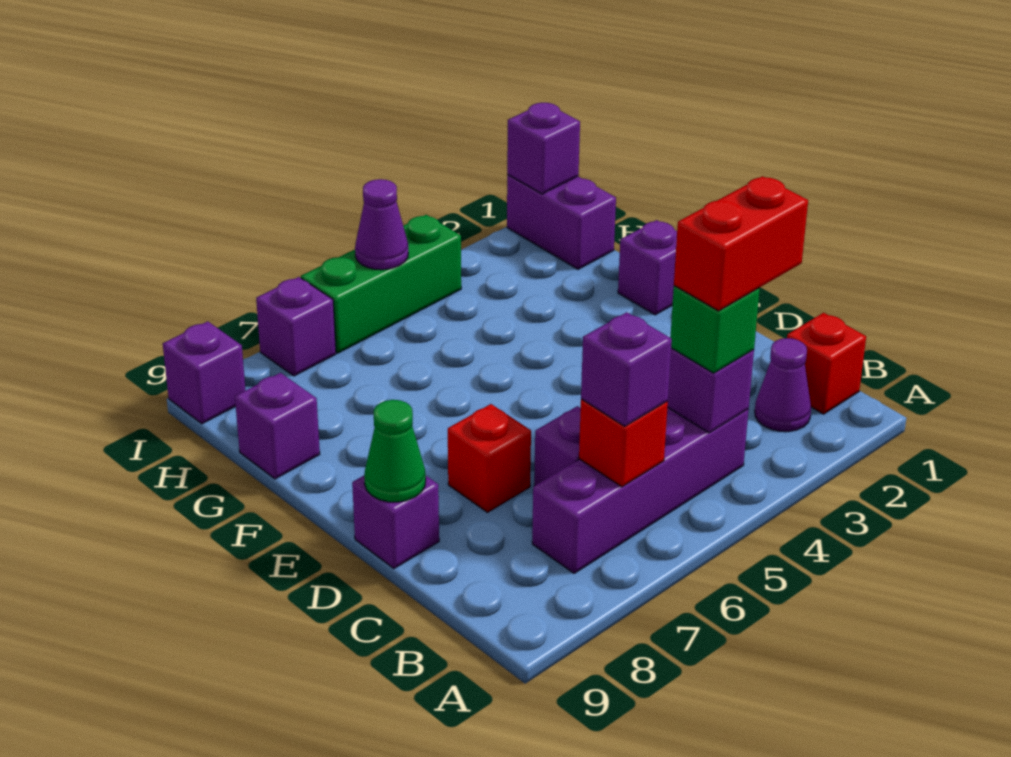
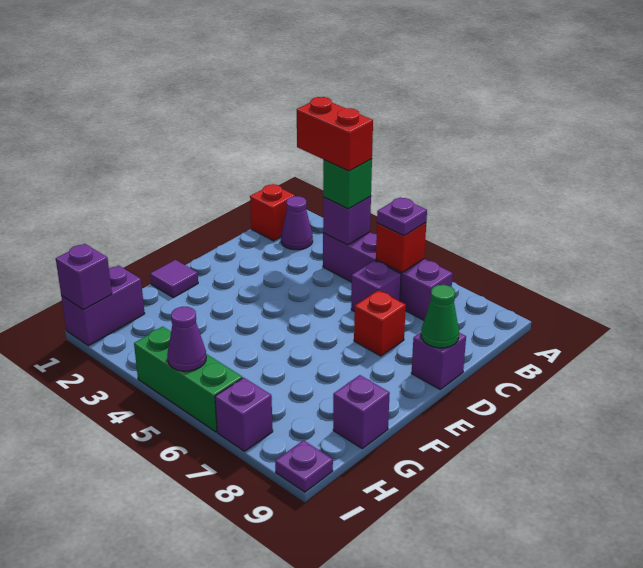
purple 1x1 brick [581,312,672,426] -> purple 1x1 plate [377,197,427,236]
purple 1x1 brick [618,220,677,315] -> purple 1x1 tile [150,260,198,297]
purple 1x1 brick [163,321,245,424] -> purple 1x1 plate [275,440,333,492]

